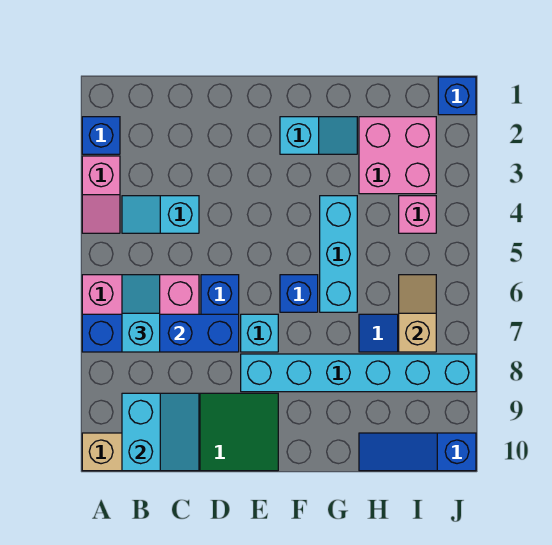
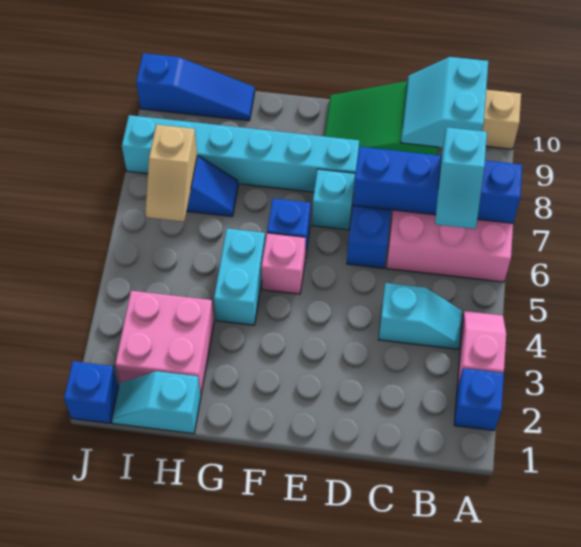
cyan 1x2 slope [280,117,357,154] -> cyan 1x2 slope moved to [112,371,201,434]
cyan 1x3 brick [320,196,357,312] -> cyan 1x2 brick [214,228,265,325]
pink 1x1 brick [399,196,436,233] -> pink 1x1 brick moved to [261,233,306,294]

